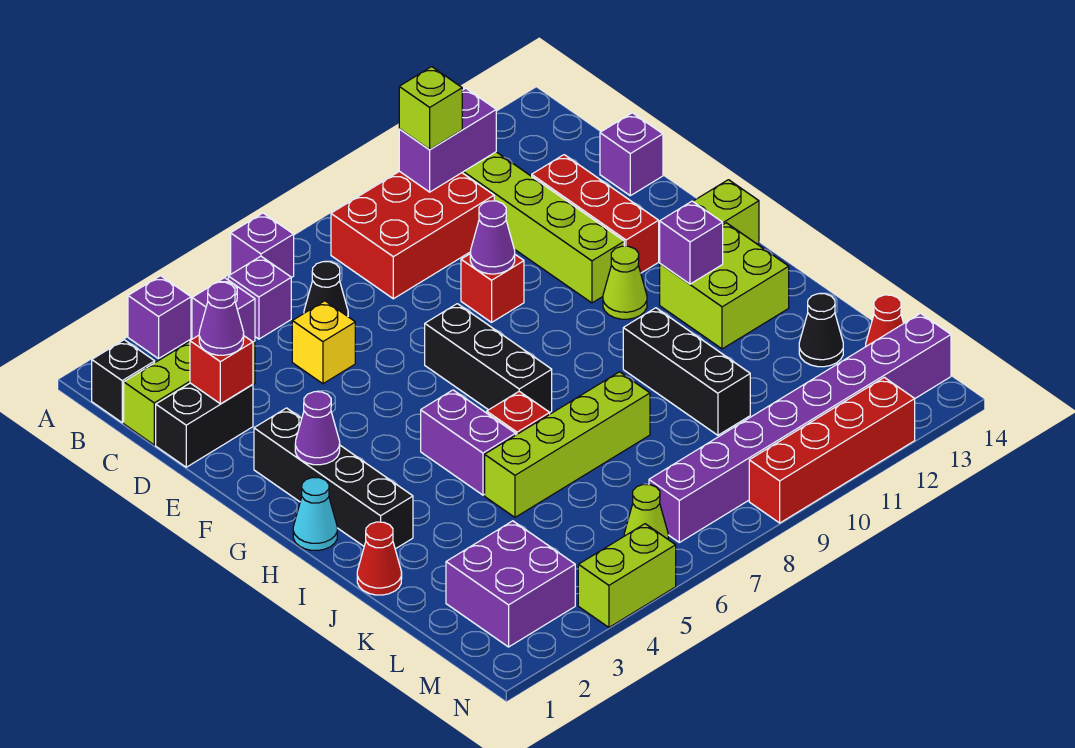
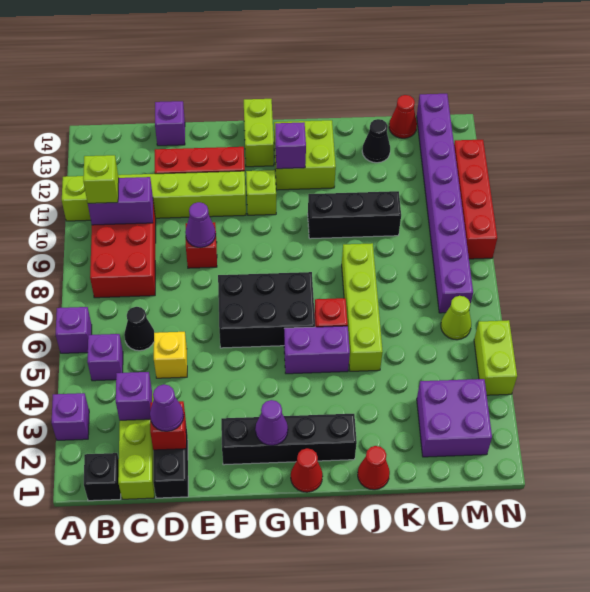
purple 1x2 brick [399,88,496,192] -> purple 1x2 brick turned to [88,177,153,225]
black 1x3 brick [425,304,552,412] -> black 2x3 brick [218,272,315,348]
lime 1x1 cone [603,246,647,319] -> lime 1x1 brick [246,170,276,215]
cyan 1x1 cone [293,478,337,551] -> red 1x1 cone [291,448,323,492]

